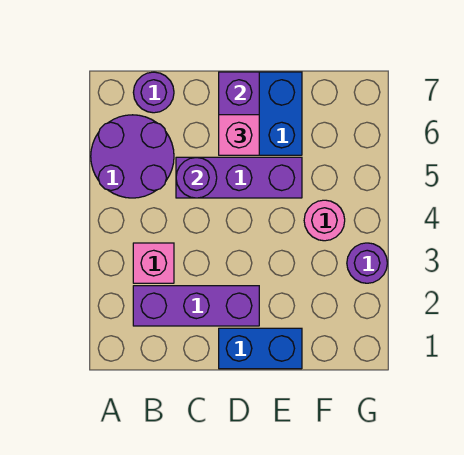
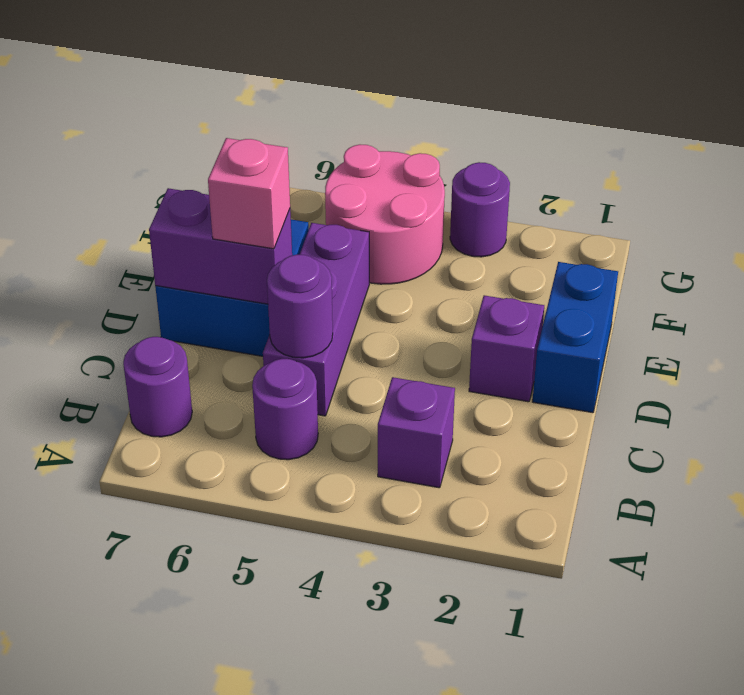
purple 2x2 round brick [91,115,174,198] -> purple 1x1 round brick [252,359,318,460]
purple 1x3 brick [133,286,259,326] -> purple 1x1 brick [469,295,544,402]
pink 1x1 brick [133,243,174,283] -> purple 1x1 brick [378,377,455,488]
pink 1x1 round brick [304,200,345,241] -> pink 2x2 round brick [325,144,445,284]

